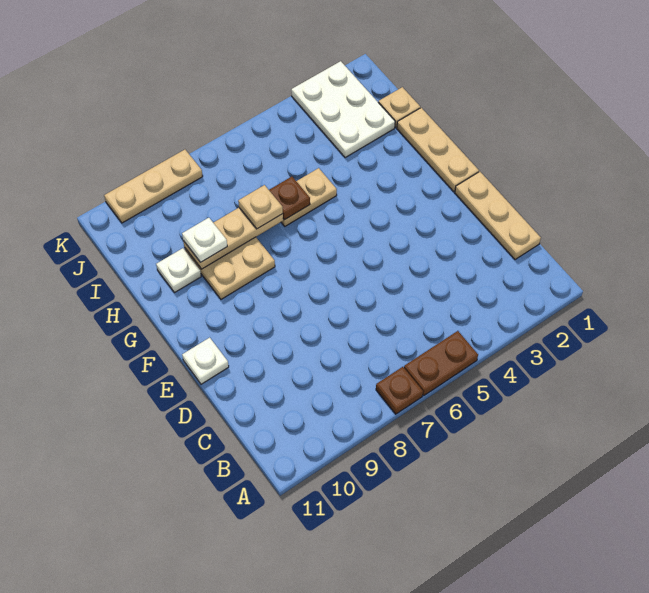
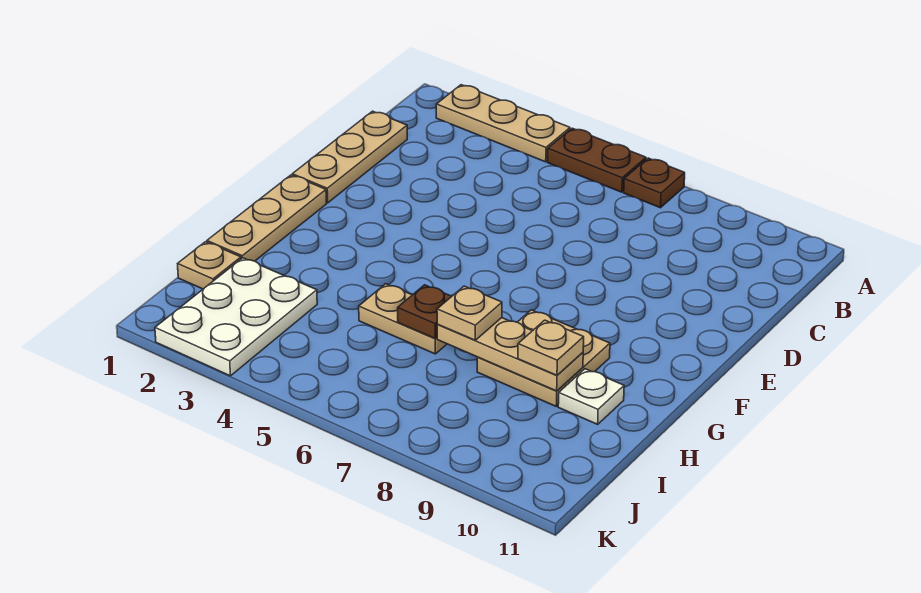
white 1x1 plate [182,338,229,384] -> none
white 1x1 plate [182,218,227,262] -> tan 1x1 plate [518,320,584,375]
tan 1x3 plate [104,150,203,223] -> tan 1x3 plate moved to [436,85,570,162]

